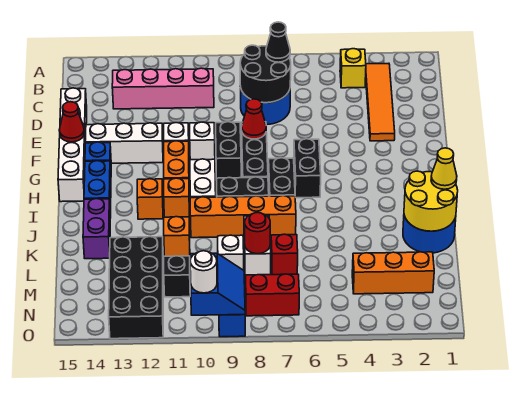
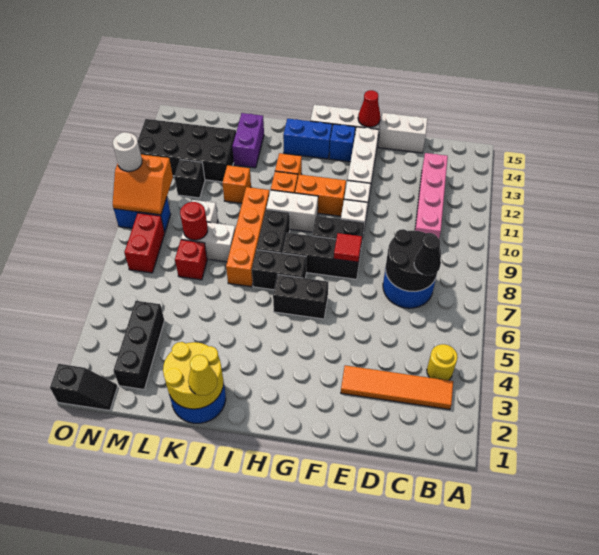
yellow 1x1 brick [340,49,366,88] -> yellow 1x1 round brick [427,344,458,380]
red 1x1 cone [242,99,266,139] -> red 1x1 tile [334,233,362,262]
purple 1x2 brick [83,199,110,259] -> purple 1x2 brick turned to [232,113,264,168]
orange 1x3 brick [352,252,434,294] -> black 1x3 brick [114,301,164,389]
none -> black 1x2 slope [50,364,117,410]
blue 2x2 slope [191,253,245,315] -> orange 2x2 slope [113,154,173,215]

